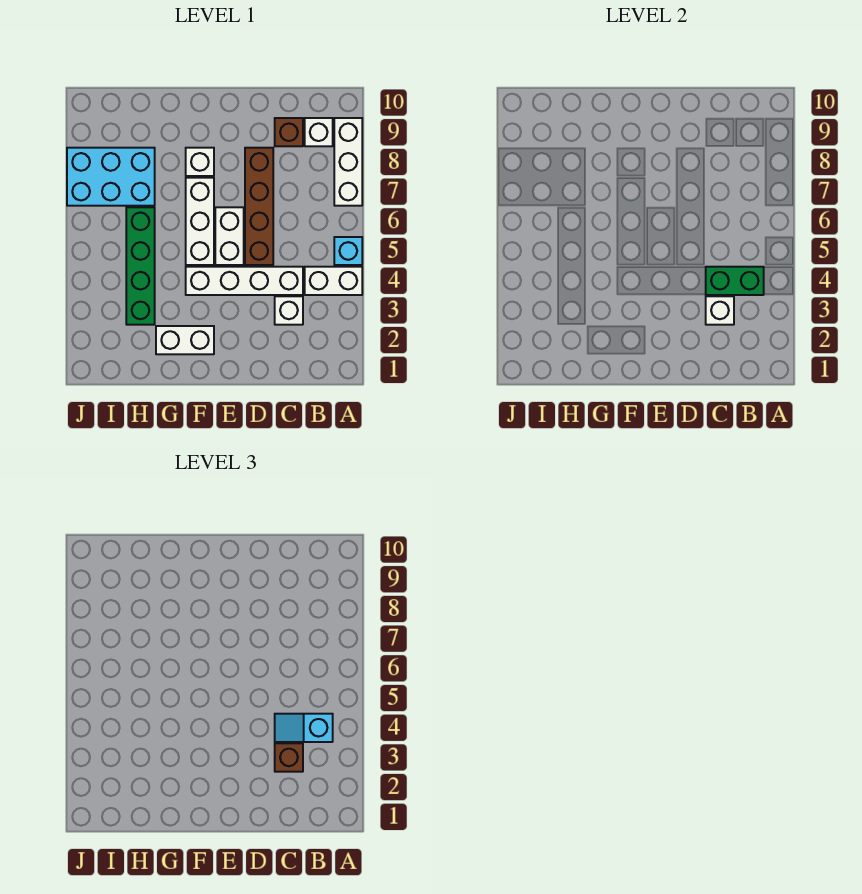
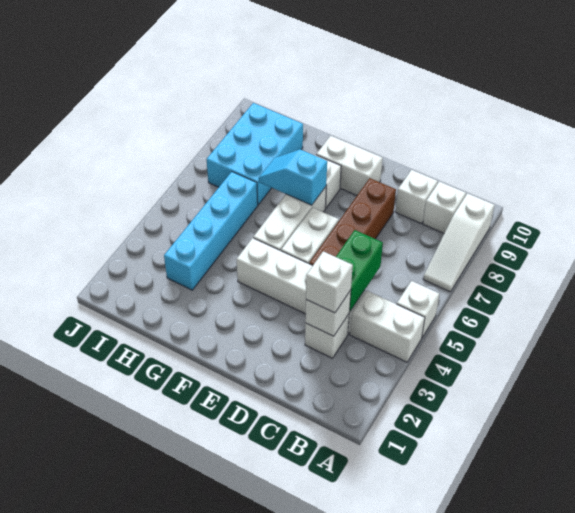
cyan 1x1 brick [334,237,362,265] -> white 1x1 brick [397,281,439,337]
white 1x3 brick [334,118,362,206] -> white 1x3 slope [423,193,494,292]
green 1x2 brick [706,267,764,295] -> green 1x2 brick turned to [336,230,383,312]
cyan 1x2 slope [275,714,333,742] -> cyan 1x2 slope moved to [259,149,327,205]
brown 1x1 brick [275,743,303,772] -> white 1x1 brick [306,251,353,313]
brown 1x1 brick [275,118,303,146] -> white 1x1 brick [396,170,438,223]
white 1x2 brick [156,326,214,354] -> white 1x2 brick moved to [316,136,383,195]
green 1x4 brick [126,207,155,325] -> cyan 1x4 brick [164,172,258,290]
cyan 2x3 brick [67,148,155,206] -> cyan 2x3 brick turned to [207,103,303,205]

